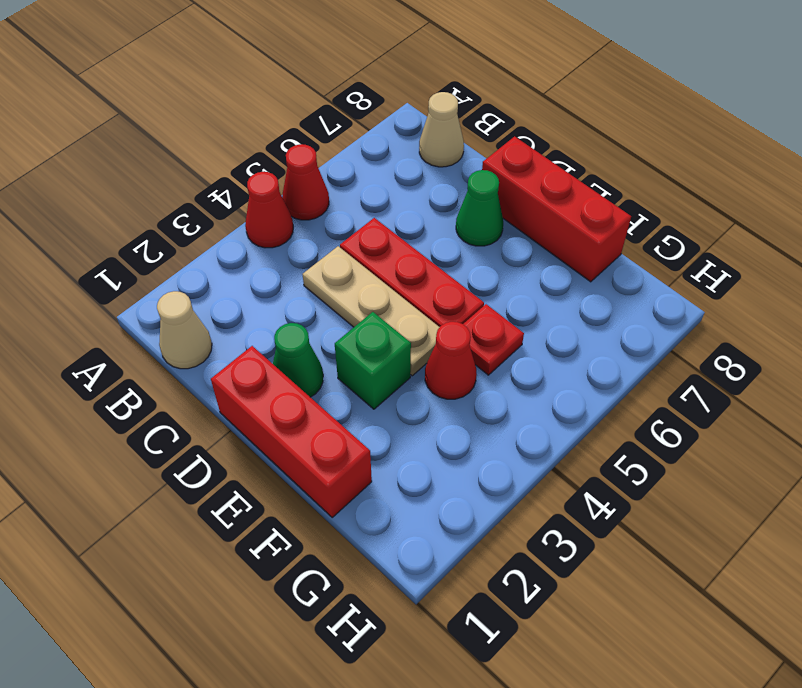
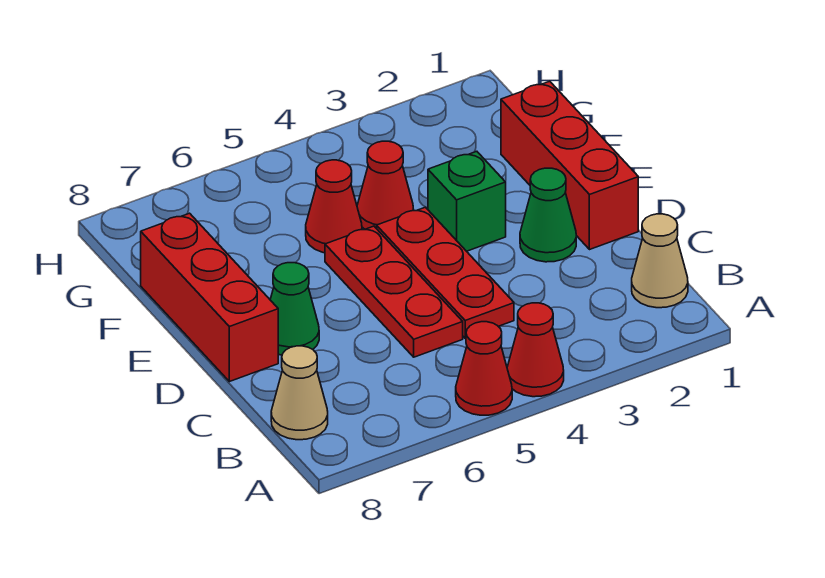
tan 1x3 plate [302,246,440,376] -> red 1x3 plate [377,207,514,338]
red 1x1 plate [463,304,524,375] -> red 1x1 cone [306,160,362,253]

